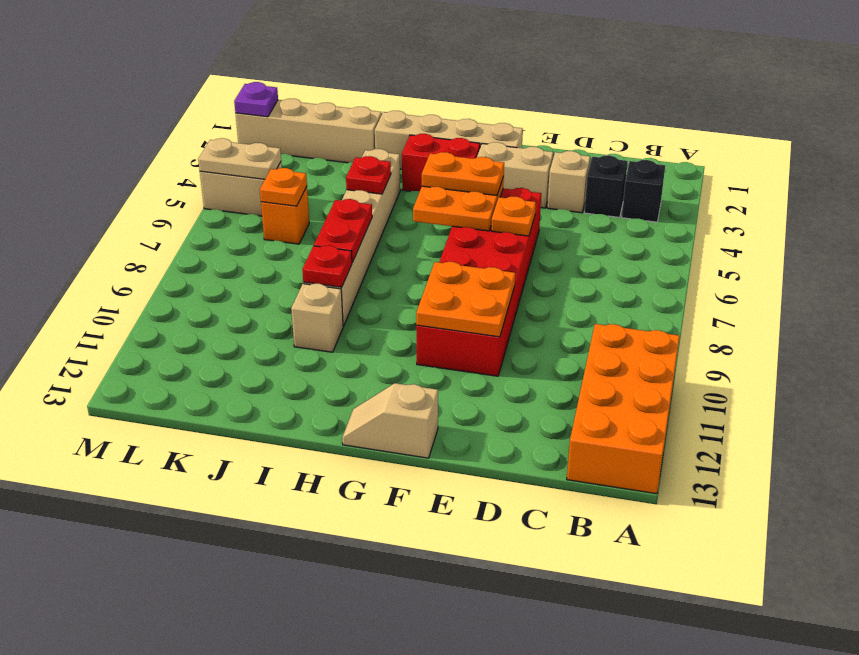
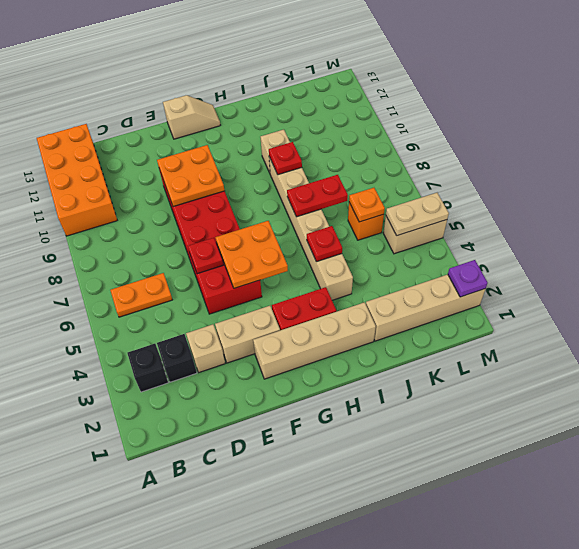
orange 1x1 plate [491,197,536,236] -> red 1x1 plate [188,238,223,274]
orange 1x2 plate [422,152,504,196] -> orange 1x2 plate moved to [110,273,172,317]
red 1x2 plate [314,199,372,263] -> red 1x2 plate turned to [287,175,348,217]

